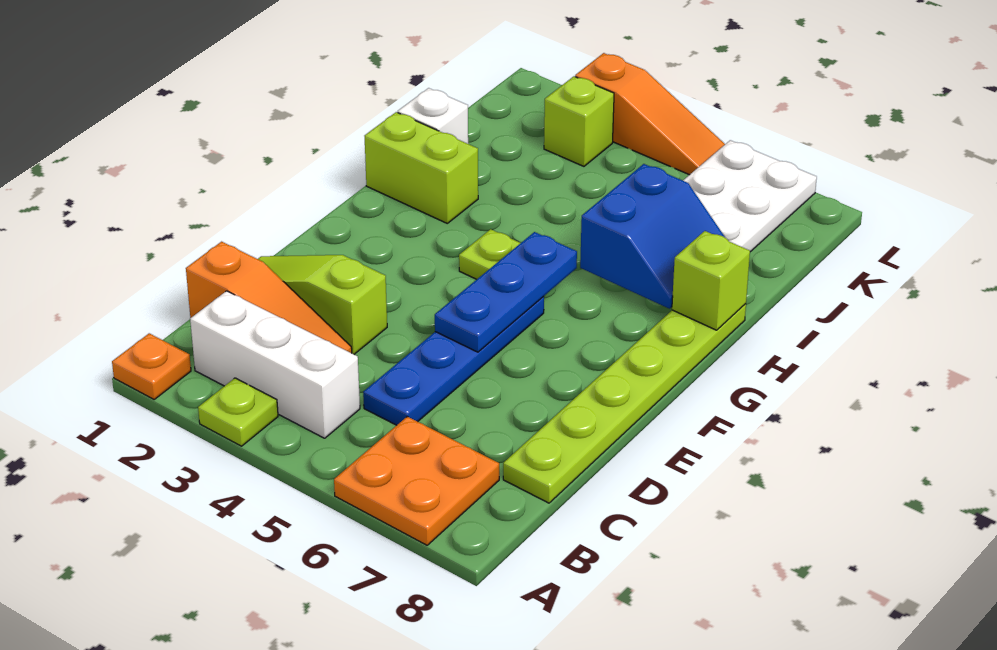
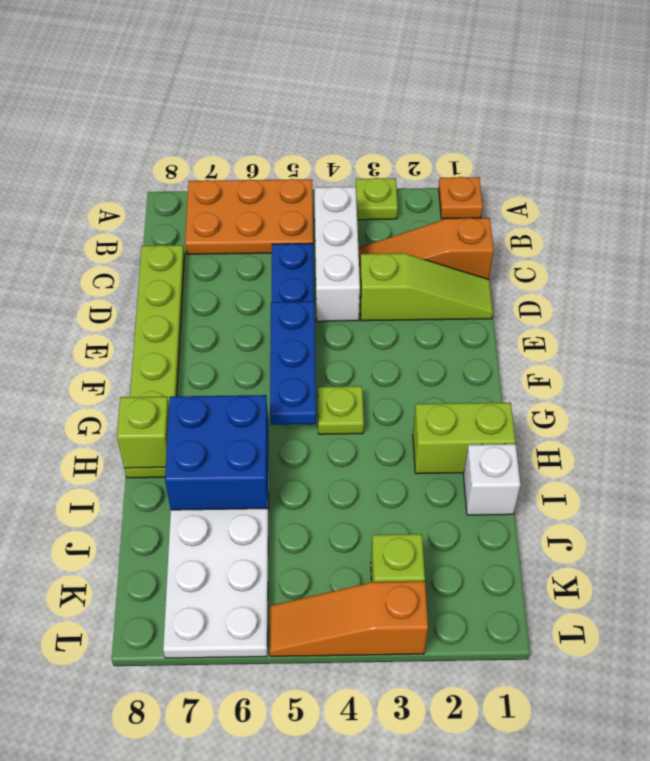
orange 2x2 plate [334,417,499,545] -> orange 2x3 plate [185,179,313,254]
white 1x3 brick [190,291,360,438] -> white 1x3 brick turned to [315,187,360,321]
blue 2x2 slope [580,164,725,309] -> blue 2x2 brick [165,395,268,510]

